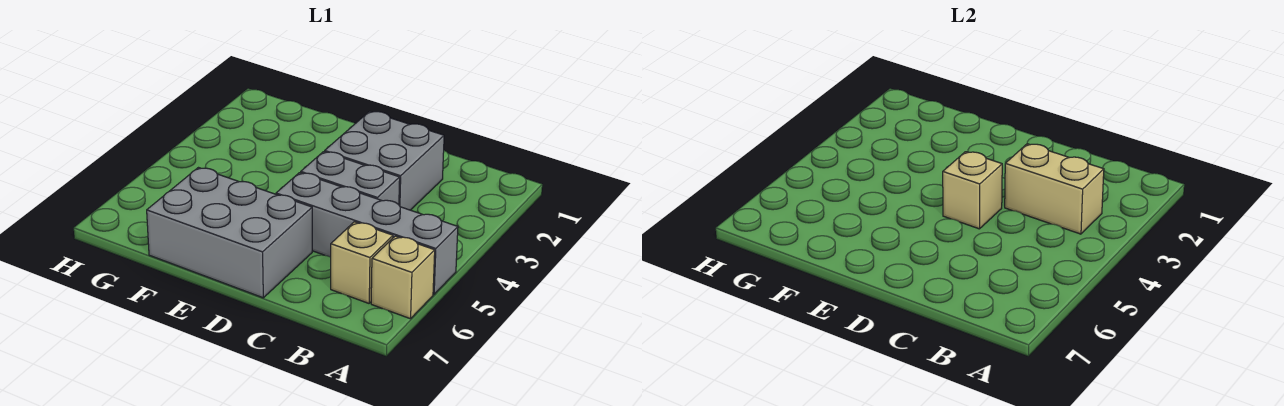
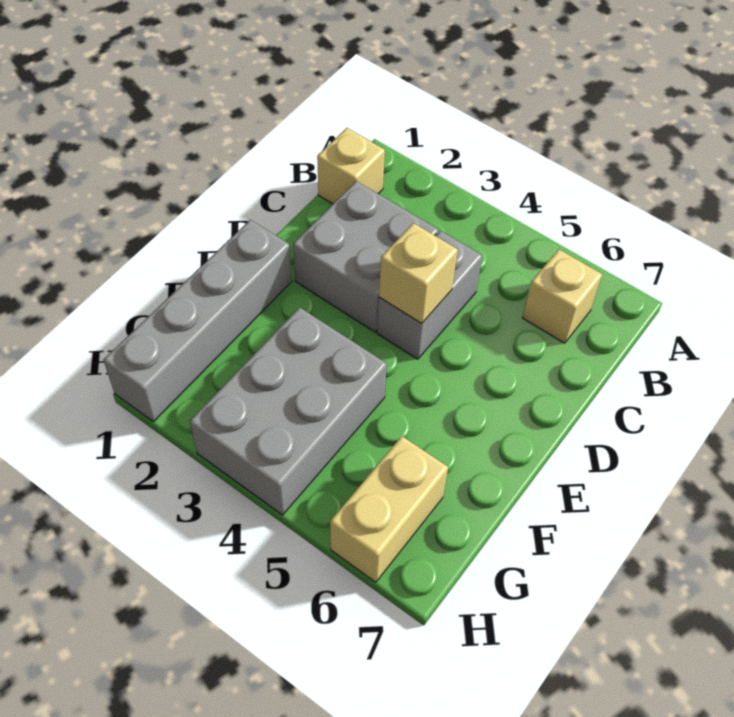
grey 1x4 brick [276,173,458,294] -> grey 1x4 brick moved to [103,220,292,422]
tan 1x1 brick [371,236,435,319] -> tan 1x1 brick moved to [317,128,385,204]
tan 1x2 brick [1005,144,1104,234] -> tan 1x2 brick moved to [330,436,448,582]
grey 2x3 brick [147,168,312,298] -> grey 2x3 brick moved to [190,307,387,515]

